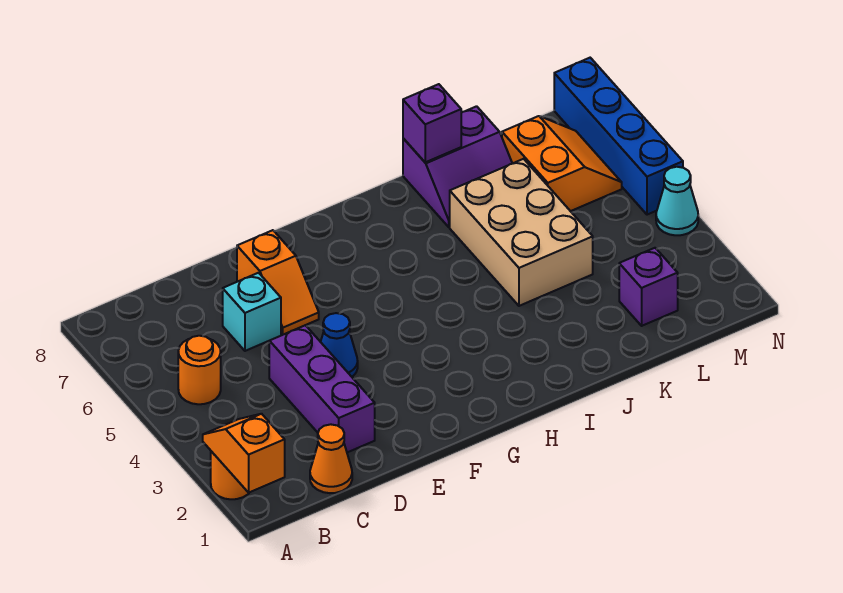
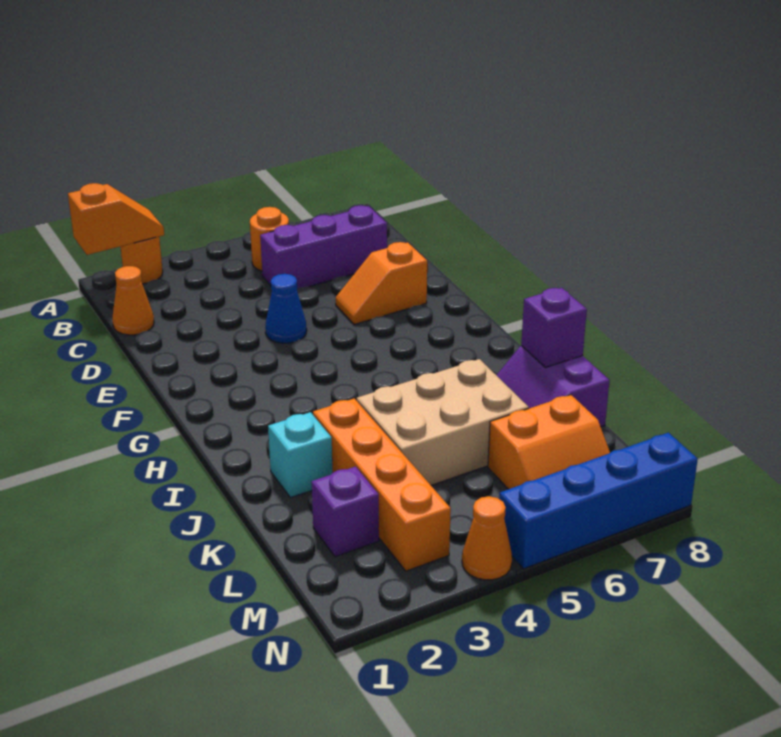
purple 1x3 brick [269,325,375,452] -> purple 1x3 brick moved to [260,205,387,289]
cyan 1x1 brick [223,273,281,351] -> cyan 1x1 brick moved to [268,412,333,498]
none -> orange 1x4 brick [313,398,451,571]
cyan 1x1 cone [656,167,698,235] -> orange 1x1 cone [462,496,512,580]

